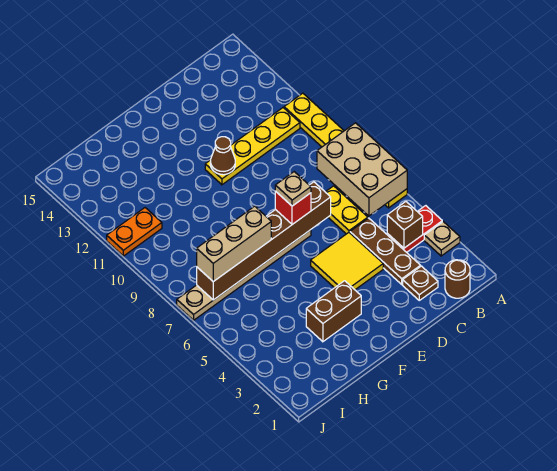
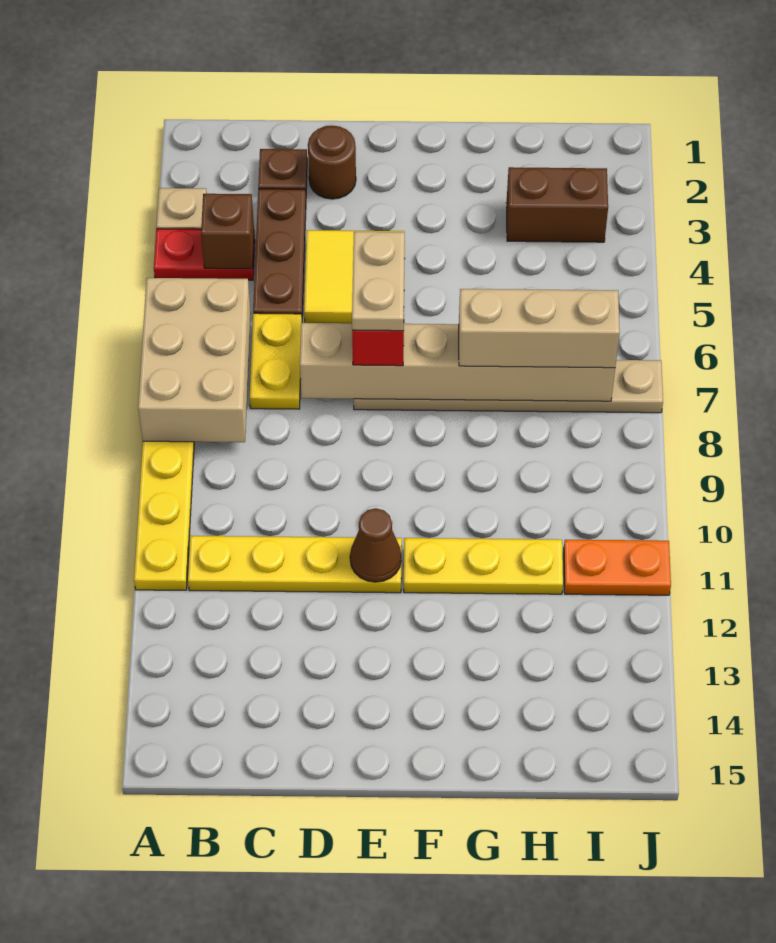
brown 1x1 round brick [445,260,470,298] -> brown 1x1 round brick moved to [308,126,356,199]
brown 1x6 brick [197,182,331,300] -> tan 1x6 brick [300,323,615,401]
tan 1x1 plate [275,172,311,206] -> tan 1x2 plate [352,232,405,331]
brown 1x2 brick [306,281,361,342] -> brown 1x2 brick moved to [507,167,608,242]
none -> yellow 1x3 plate [404,538,563,594]

